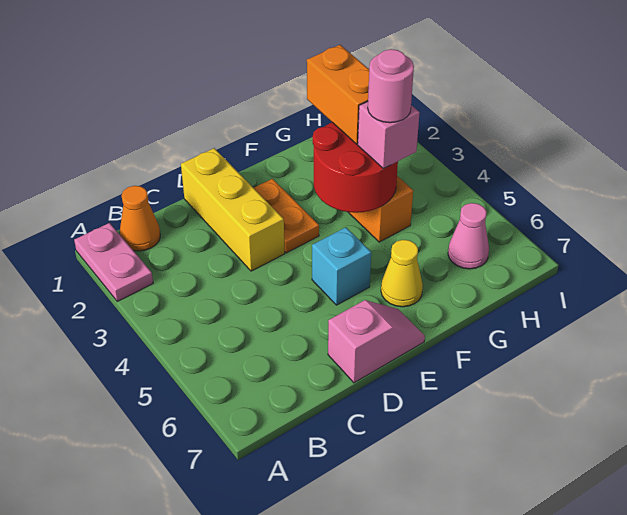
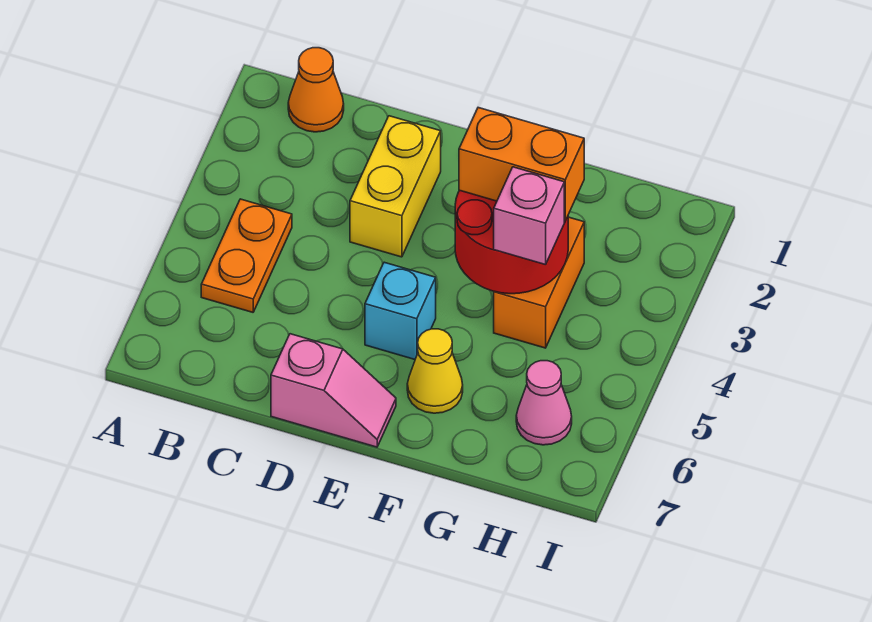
pink 1x2 plate [74,223,153,301] -> none
yellow 1x3 brick [181,148,285,271] -> yellow 1x2 brick [350,116,441,257]
orange 1x2 plate [254,179,319,253] -> orange 1x2 plate moved to [201,199,292,312]
orange 1x2 brick [307,45,369,144] -> orange 1x2 brick turned to [459,108,584,221]
pink 1x1 round brick [368,49,414,123] -> none

